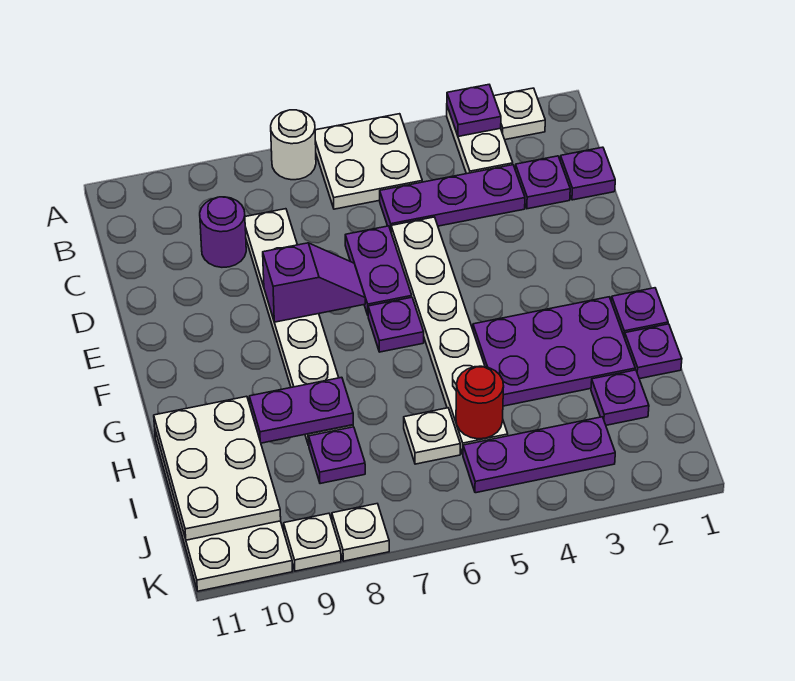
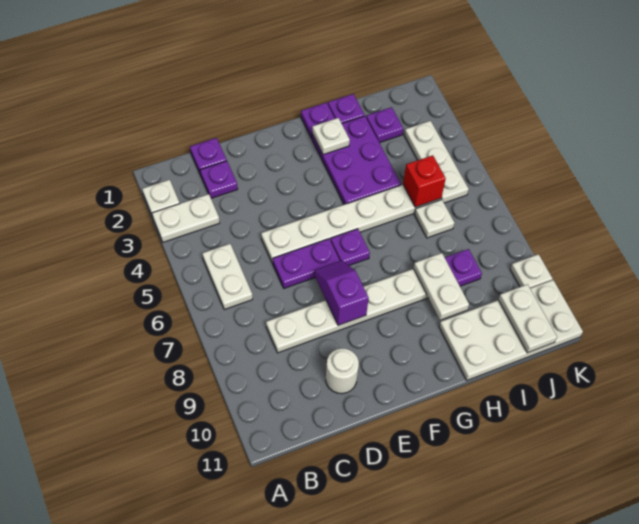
purple 1x1 plate [447,85,501,136] -> none
white 2x2 plate [315,114,422,209] -> white 1x2 plate [202,244,253,310]
white 1x1 round brick [271,110,316,180] -> white 1x1 round brick moved to [326,348,359,394]
purple 1x3 plate [380,165,525,230] -> none
purple 1x1 round brick [200,197,246,267] -> none
purple 1x2 plate [249,377,353,443] -> white 1x2 plate [414,253,469,320]
white 2x3 plate [154,396,281,540] -> white 1x2 plate [499,284,557,353]
red 1x1 round brick [456,366,504,439] -> red 1x1 brick [403,155,446,207]
purple 1x3 plate [463,417,615,493] -> white 1x3 plate [404,121,469,203]
white 1x1 plate [332,504,389,561] -> white 1x1 plate moved to [312,118,350,155]

